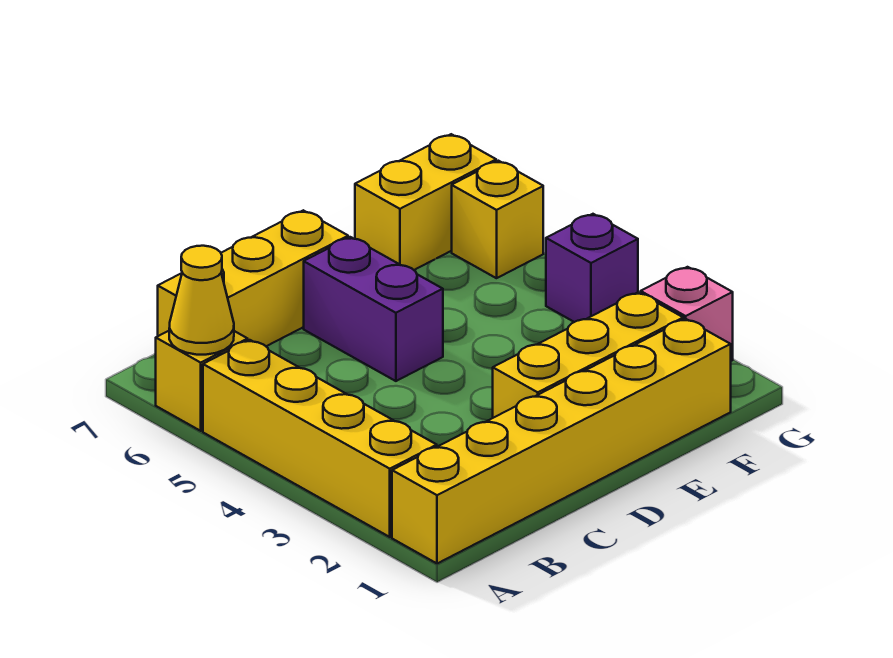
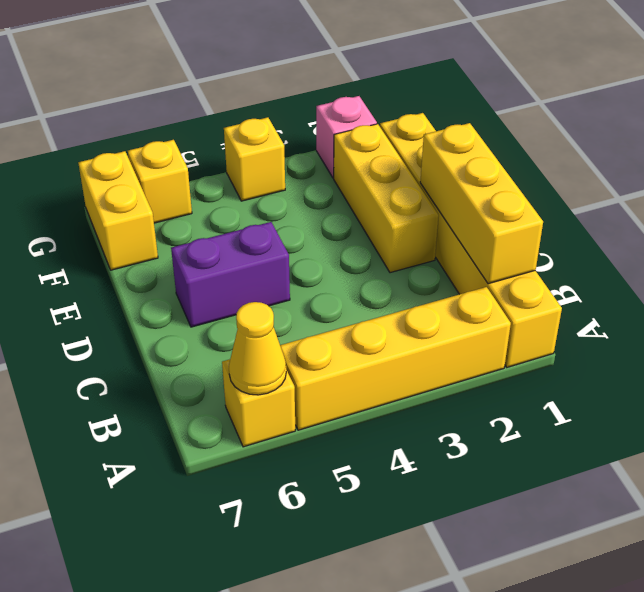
yellow 1x3 brick [158,210,348,346] -> yellow 1x3 brick moved to [420,123,543,284]
purple 1x1 brick [546,214,638,322] -> yellow 1x1 brick [224,117,285,201]

